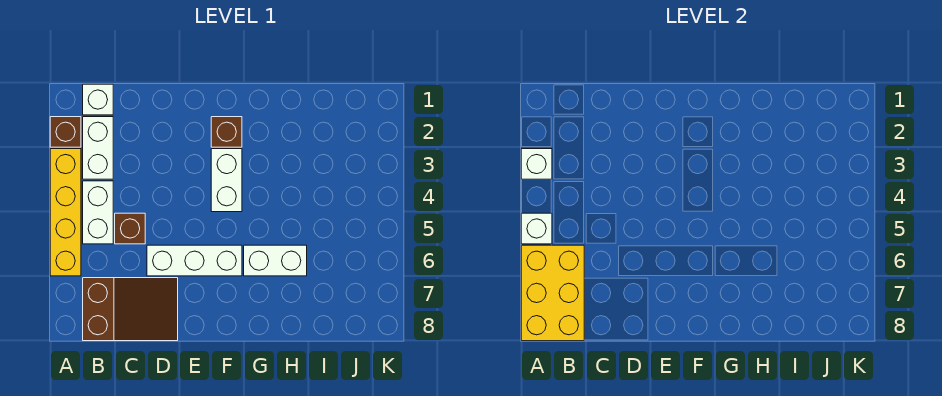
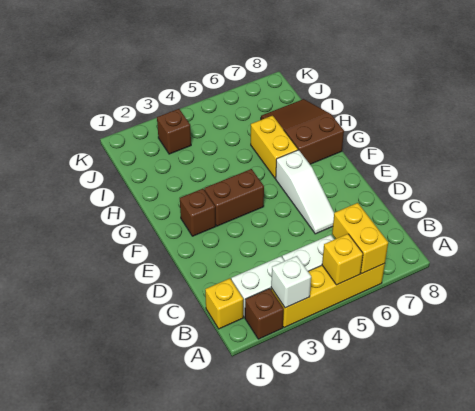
white 1x1 brick [521,213,552,244] -> yellow 1x1 brick [322,234,363,285]
yellow 2x3 brick [521,245,584,341] -> yellow 1x2 brick [332,203,388,274]
white 1x1 brick [83,84,113,115] -> yellow 1x1 brick [205,278,243,329]
brown 2x3 slope [83,278,178,341] -> brown 2x3 slope moved to [261,99,344,164]
brown 1x1 brick [115,213,145,244] -> brown 1x1 brick moved to [157,109,191,154]
white 1x3 brick [147,245,242,276] -> white 1x3 slope [276,150,334,234]
white 1x2 brick [211,149,242,212] -> brown 1x2 brick [204,169,264,226]
white 1x2 brick [244,245,307,276] -> yellow 1x2 brick [251,116,298,179]

